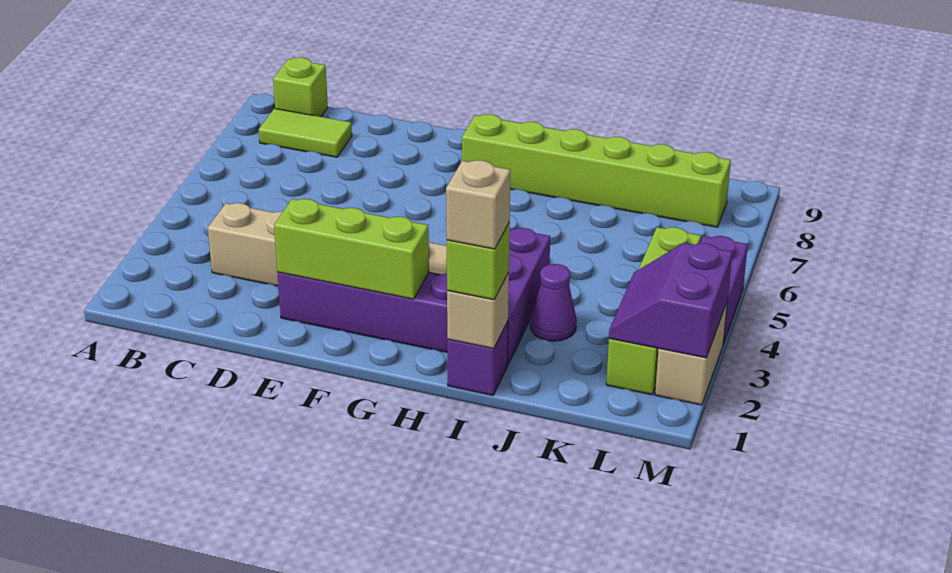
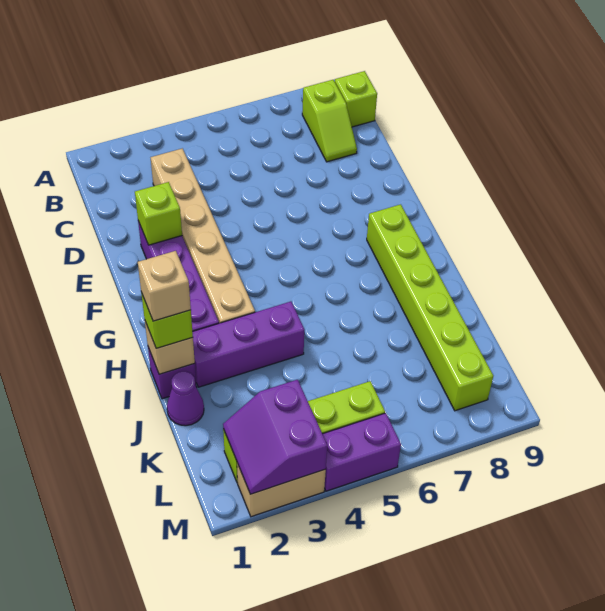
lime 1x2 tile [259,109,352,157] -> lime 1x2 slope [302,80,357,162]
lime 1x3 brick [274,199,429,299] -> lime 1x1 brick [135,182,182,245]
purple 1x1 cone [530,264,577,341] -> purple 1x1 cone moved to [167,371,204,426]
purple 2x2 slope [609,243,732,358] -> purple 2x2 slope turned to [223,380,327,494]

